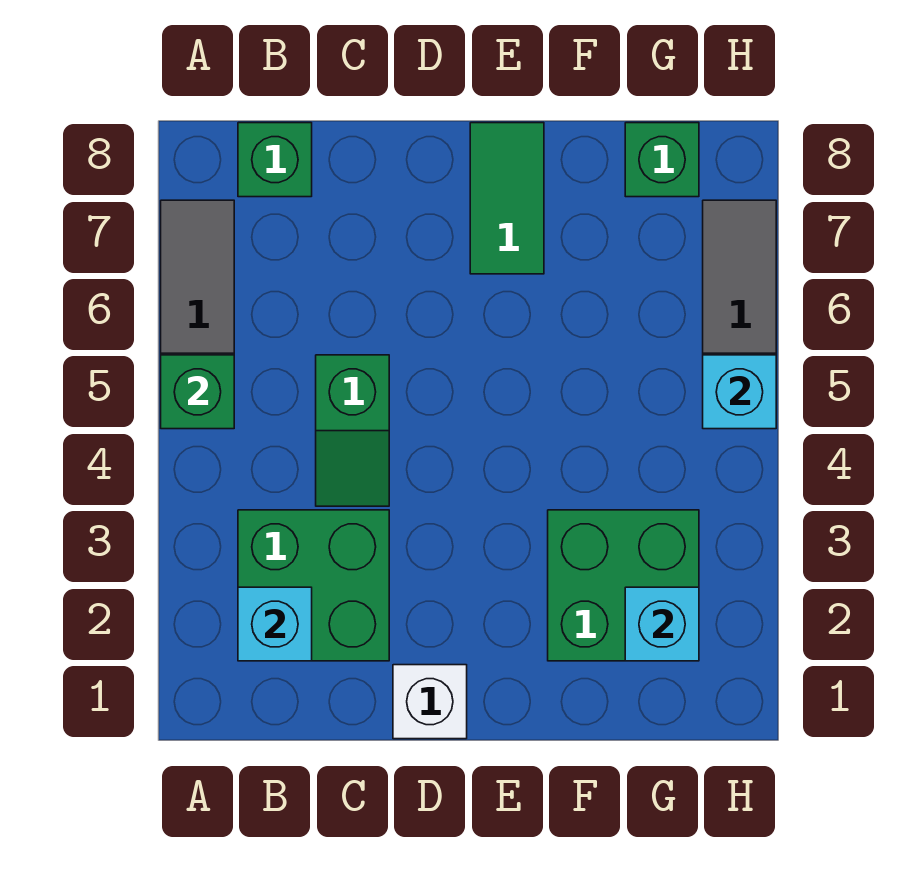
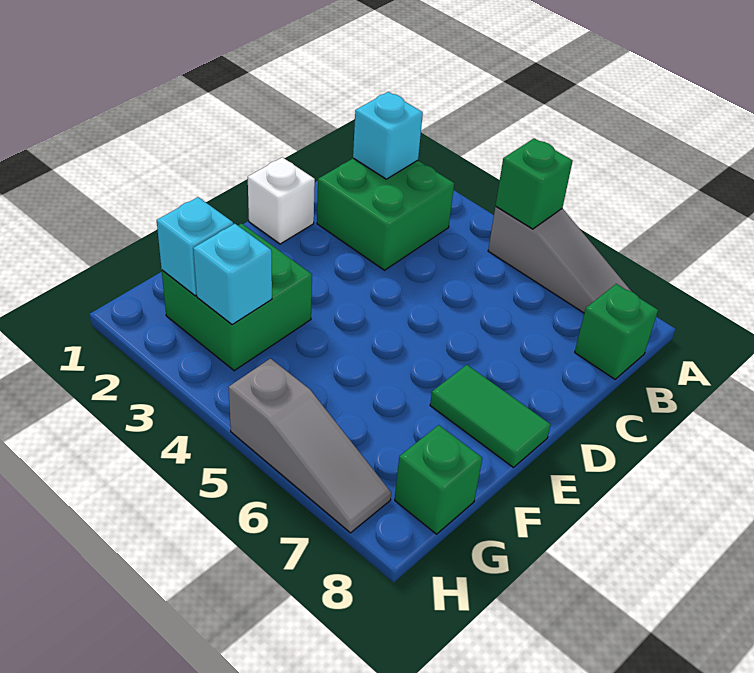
green 1x2 slope [316,355,389,506] -> none
cyan 1x1 brick [703,355,776,429] -> cyan 1x1 brick moved to [193,224,272,325]

